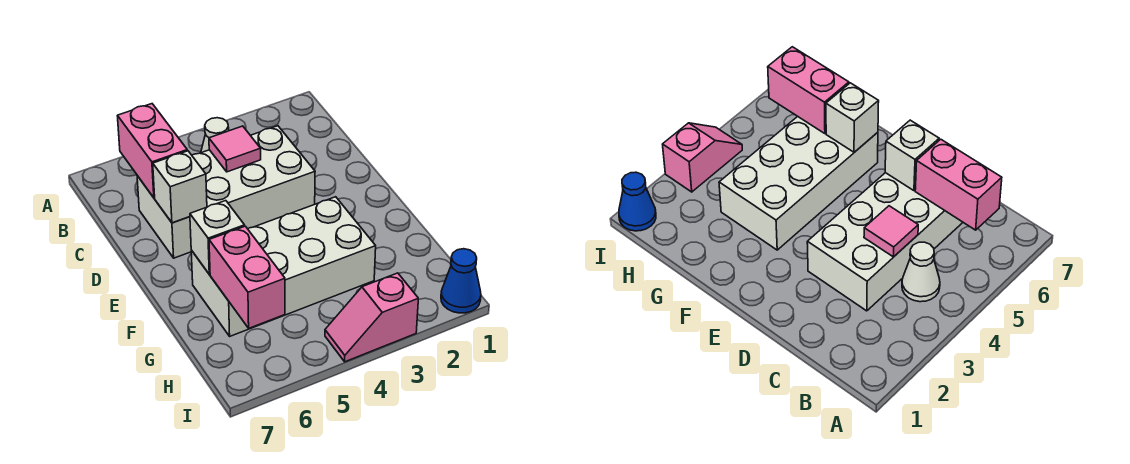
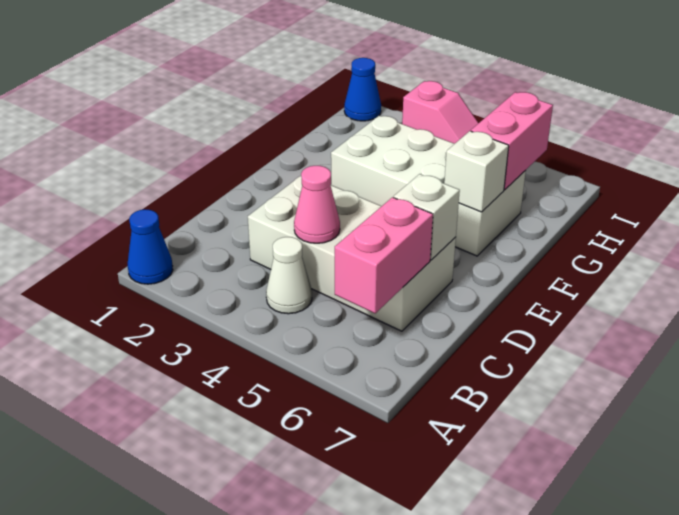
none -> blue 1x1 cone [128,209,173,284]
pink 1x1 tile [209,126,261,172] -> pink 1x1 cone [294,166,340,243]

